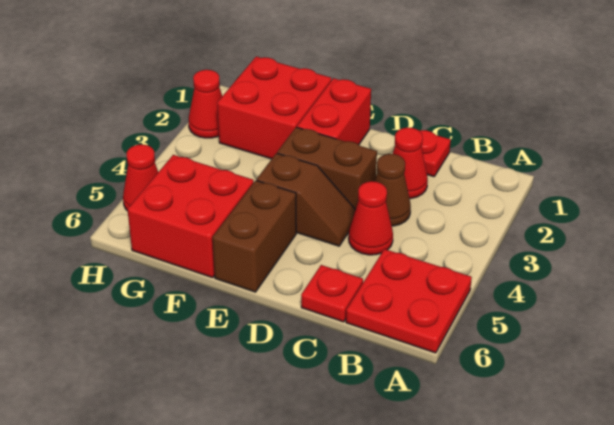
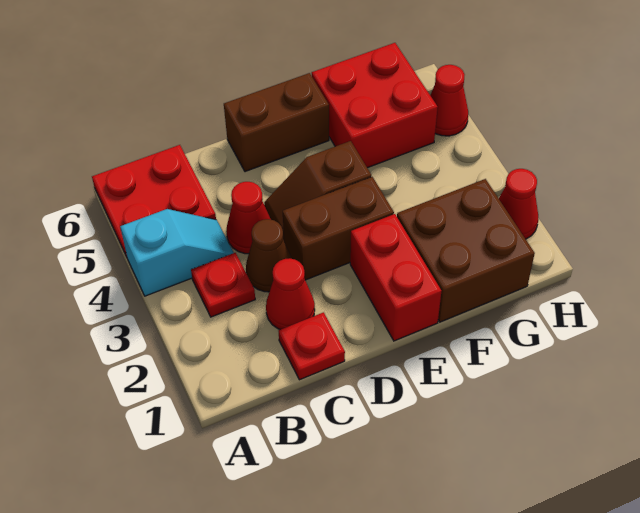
none -> cyan 1x2 slope [120,209,234,296]
red 1x1 plate [301,265,363,322] -> red 1x1 plate moved to [191,253,255,317]
brown 1x2 brick [212,180,296,292] -> brown 1x2 brick turned to [224,73,329,172]
red 2x2 brick [217,57,331,159] -> brown 2x2 brick [397,179,535,322]

